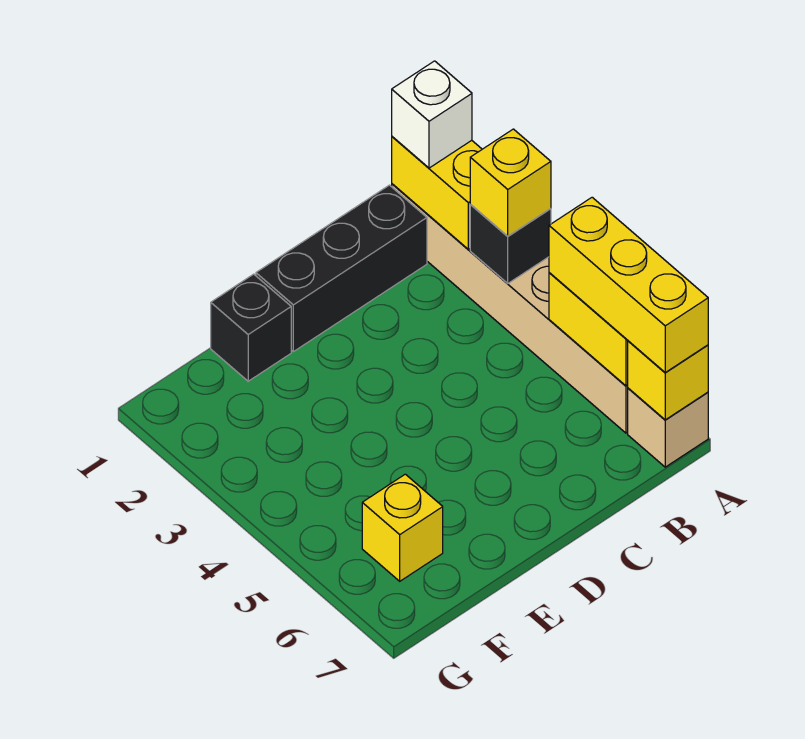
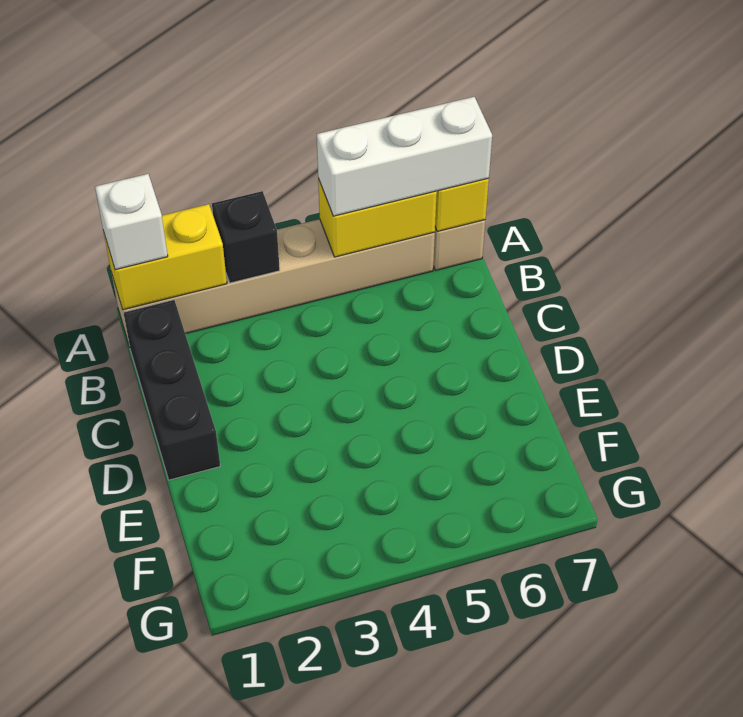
yellow 1x1 brick [470,129,551,236] -> none
yellow 1x3 brick [549,197,708,372] -> white 1x3 brick [317,97,492,216]
black 1x1 brick [211,274,291,381] -> none
yellow 1x1 brick [362,474,443,581] -> none

